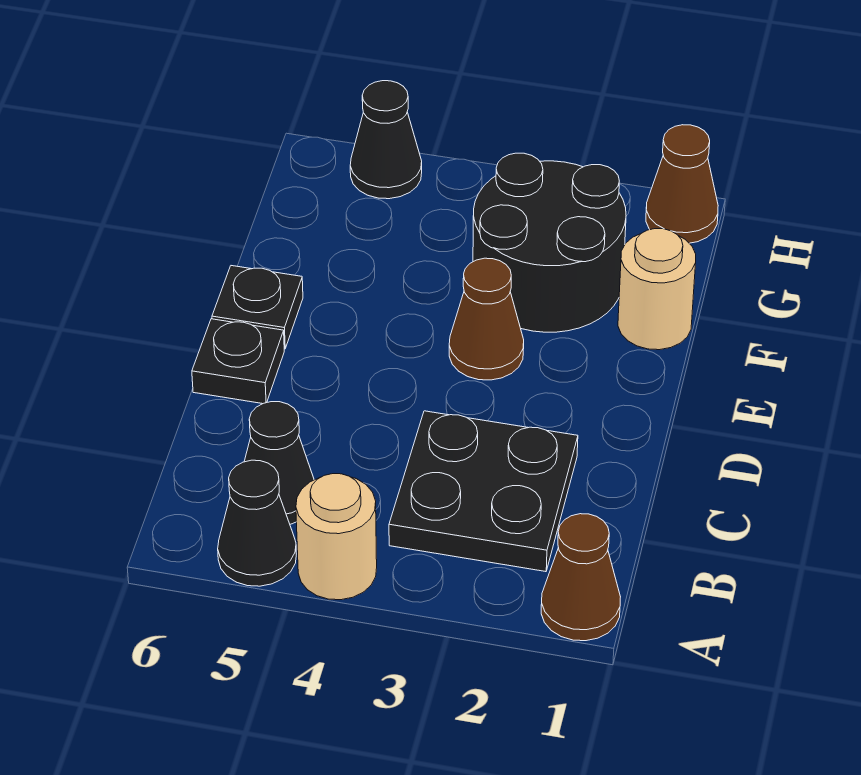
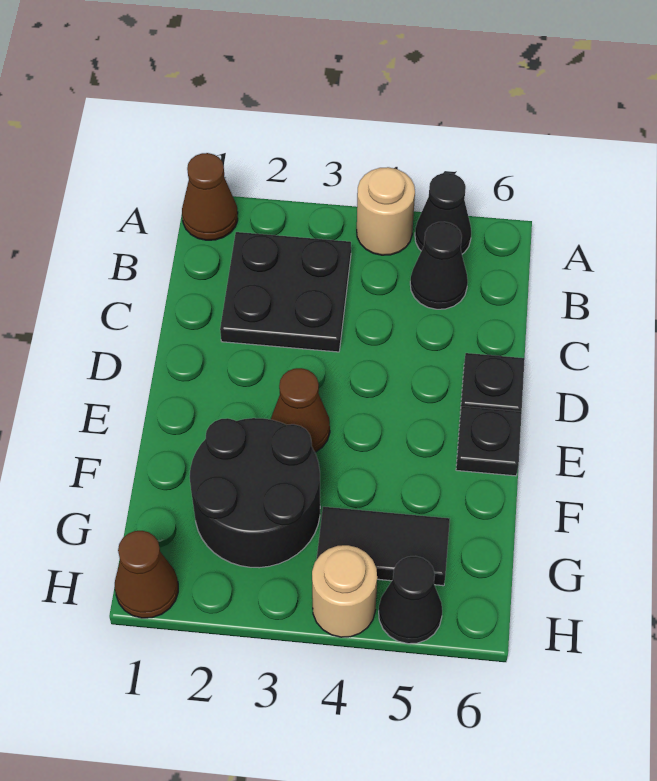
tan 1x1 round brick [618,229,696,350] -> tan 1x1 round brick moved to [312,545,377,637]
none -> black 1x2 tile [317,507,450,586]

